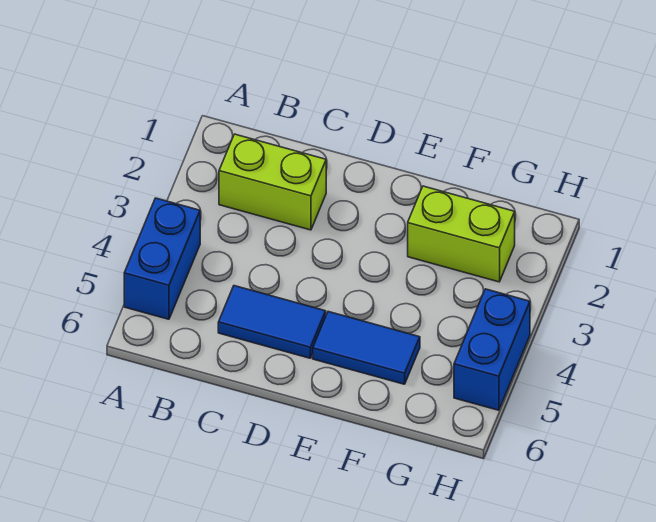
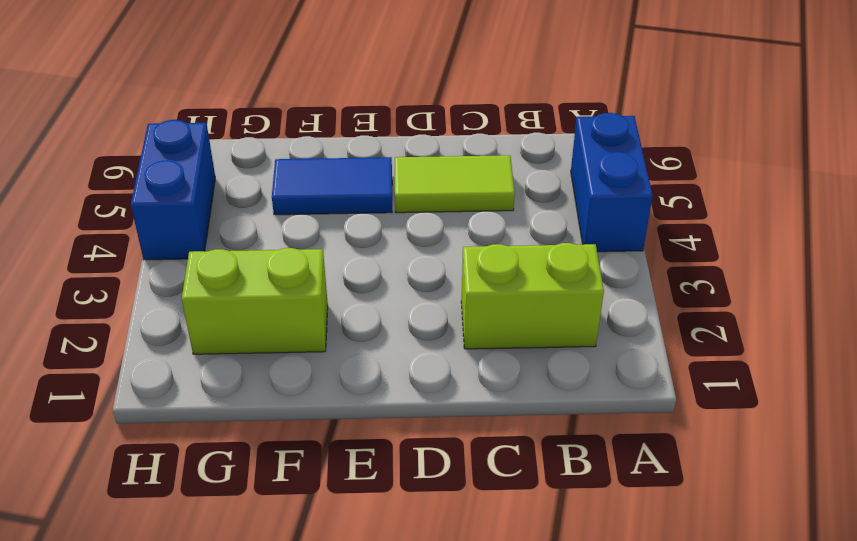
blue 1x2 tile [218,286,326,358] -> lime 1x2 tile [395,155,515,213]

